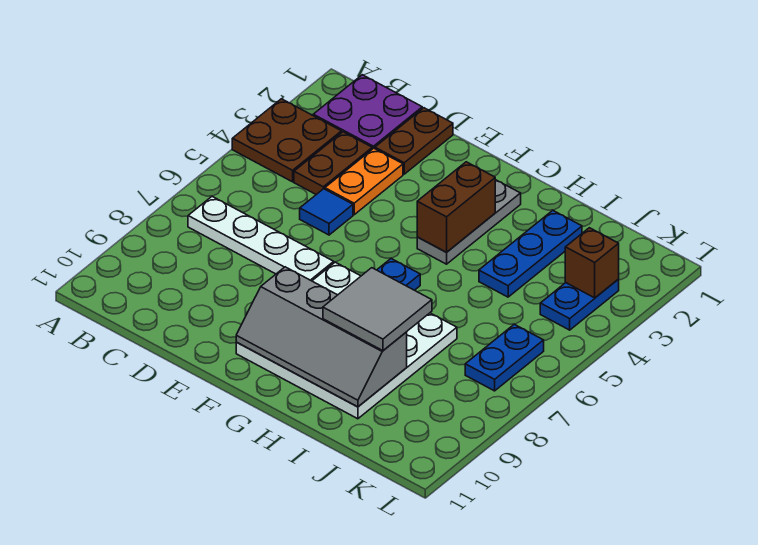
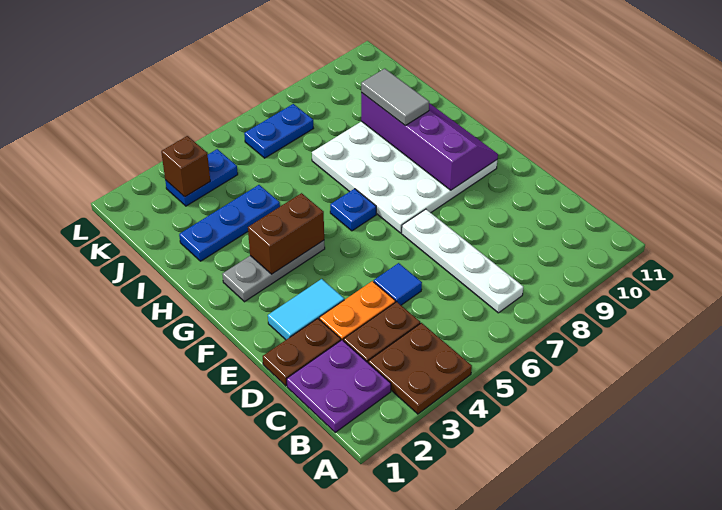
none -> cyan 1x2 tile [268,279,344,340]
grey 2x4 slope [236,267,407,407] -> purple 2x4 slope [361,93,498,190]
grey 2x2 tile [323,268,432,351] -> grey 1x2 tile [361,69,429,125]

